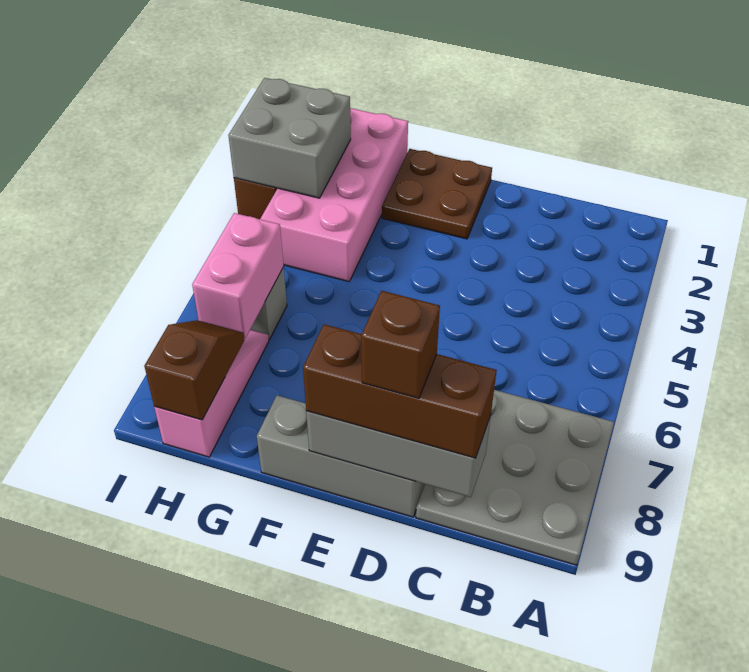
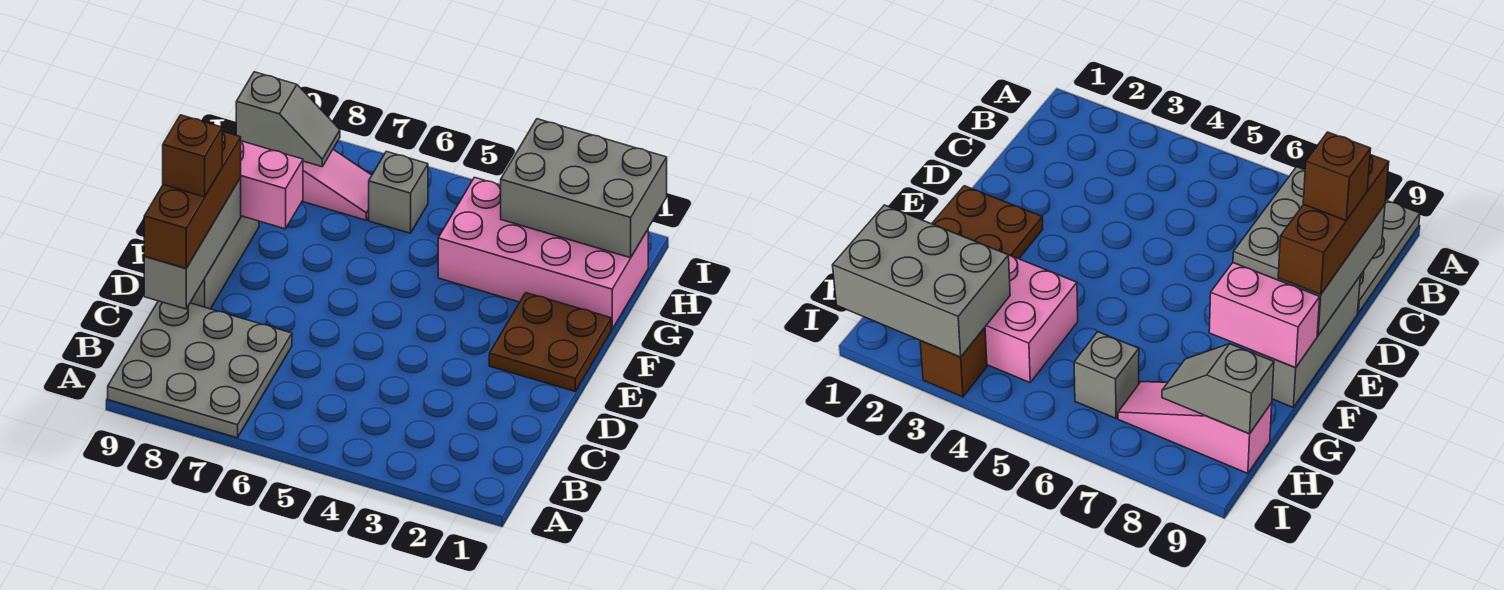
grey 2x2 brick [228,78,351,198] -> grey 2x3 brick [501,119,667,258]
pink 1x2 brick [192,213,284,338] -> pink 1x2 brick moved to [240,141,303,229]
brown 1x2 slope [144,320,245,420] -> grey 1x2 slope [236,72,340,167]

